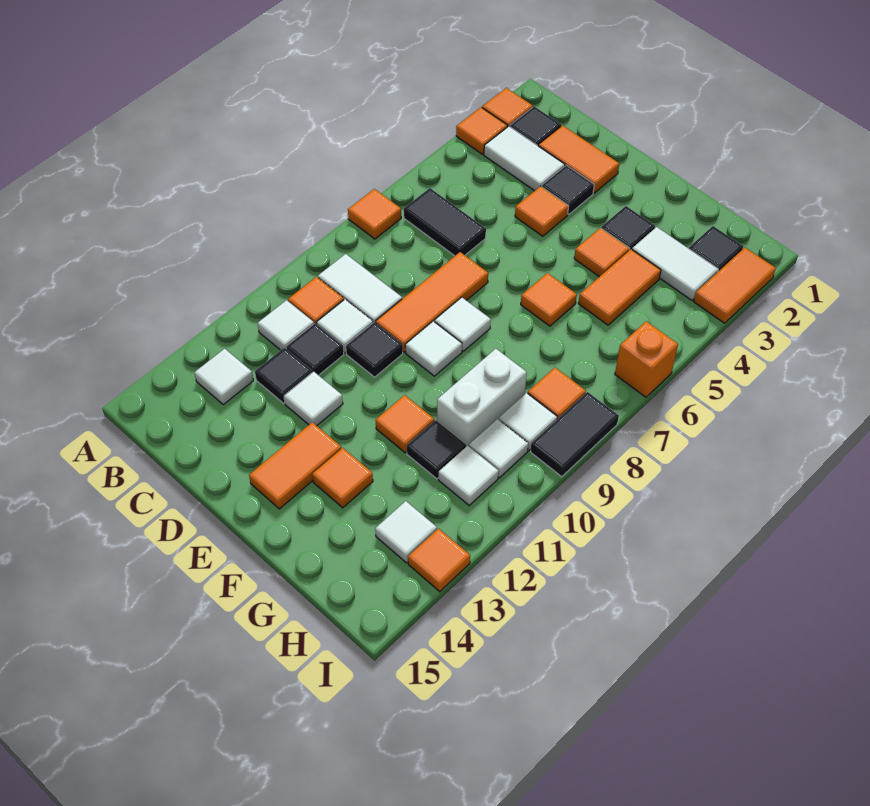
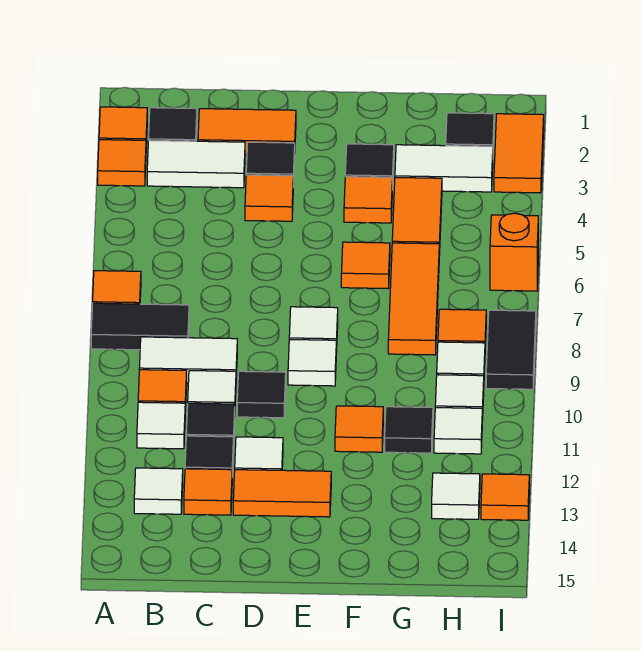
black 1x2 tile [404,188,486,256] -> black 1x2 tile moved to [91,303,189,350]
orange 1x3 tile [376,252,488,352] -> orange 1x3 tile moved to [388,243,439,355]
orange 1x2 tile [249,422,341,509] -> orange 1x2 tile turned to [233,470,331,517]
orange 1x1 tile [312,448,373,508] -> orange 1x1 tile moved to [184,469,232,515]
white 1x2 brick [437,349,527,447] -> none

